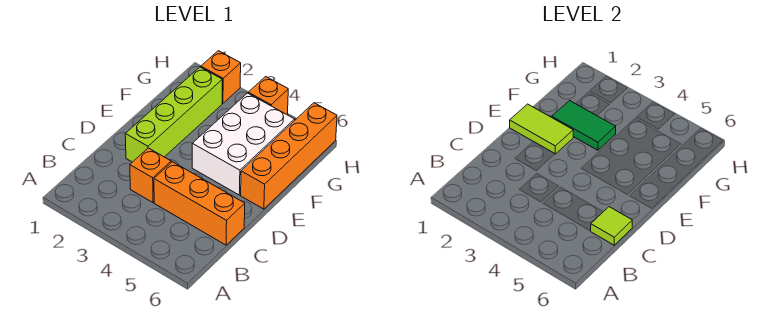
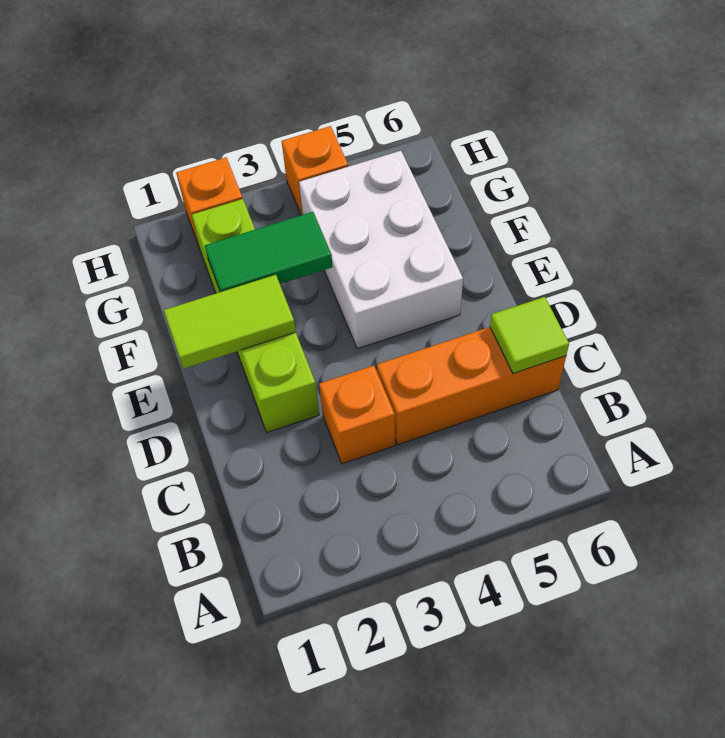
orange 1x4 brick [241,103,337,209] -> none

